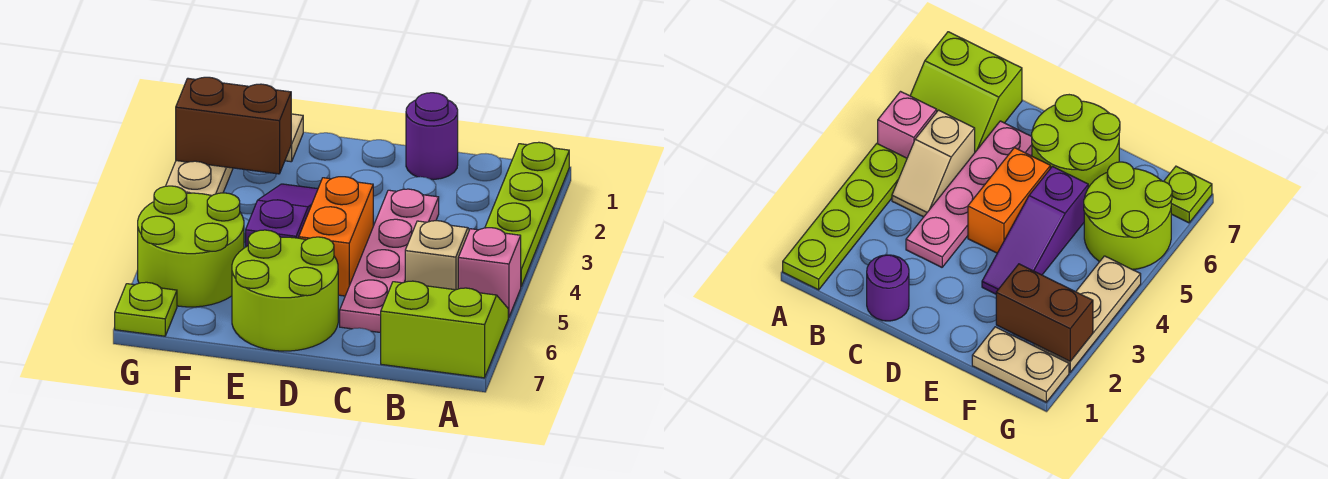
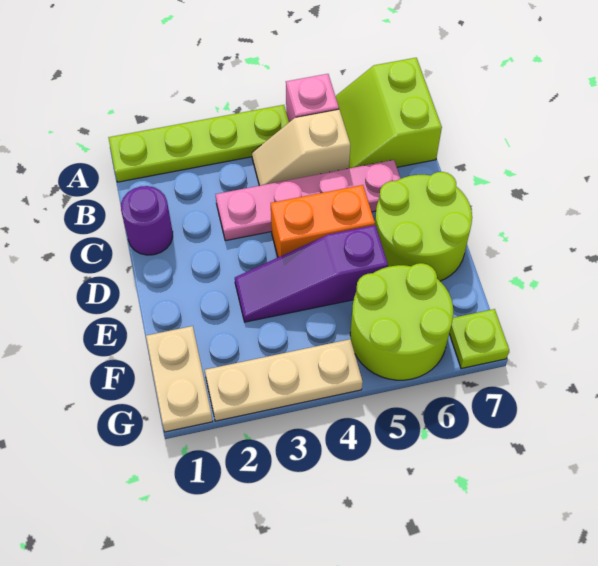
brown 1x2 brick [176,77,291,174] -> none

